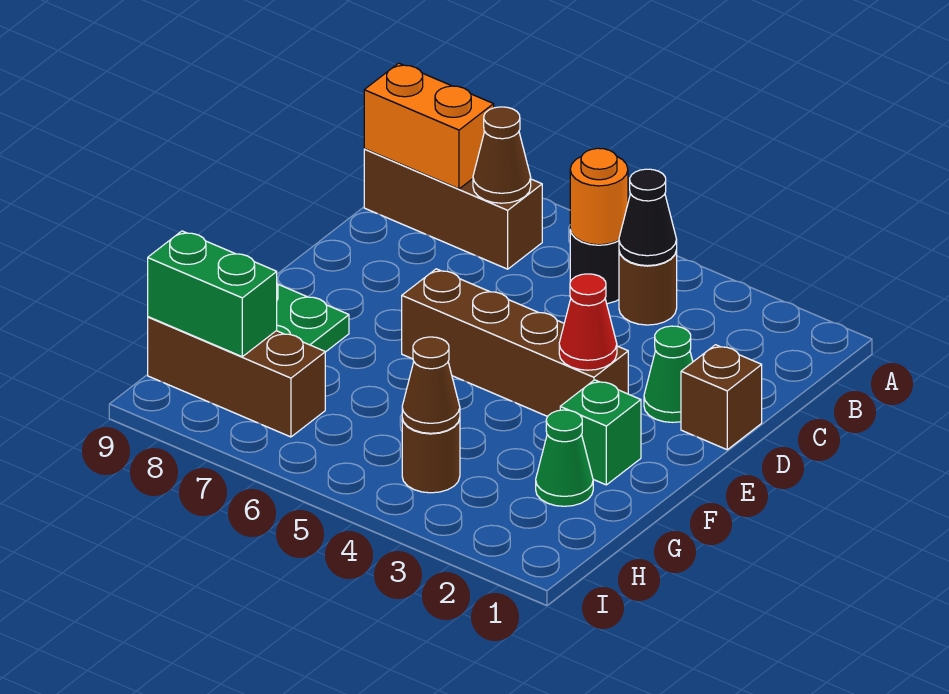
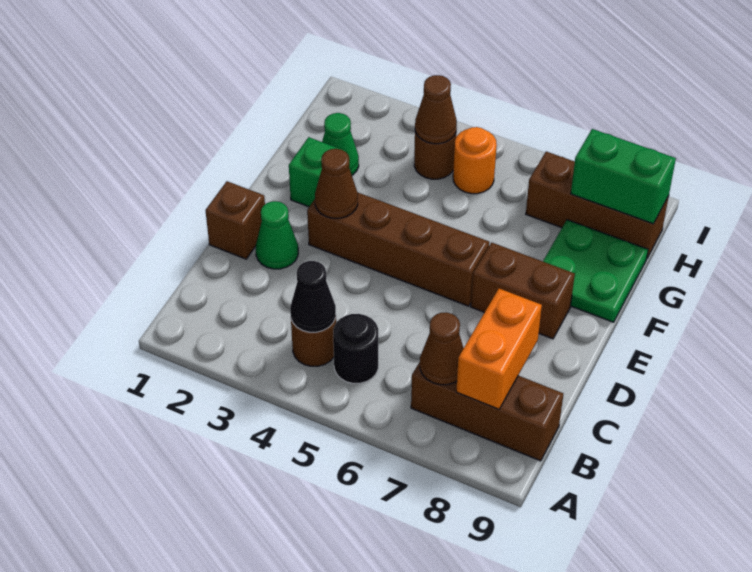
orange 1x1 round brick [570,148,628,245] -> orange 1x1 round brick moved to [453,127,497,194]
orange 1x2 brick [364,63,494,189] -> orange 1x2 brick turned to [456,289,542,409]
red 1x1 cone [559,274,617,370] -> brown 1x1 cone [315,149,358,218]
none -> brown 1x2 brick [471,243,575,339]

